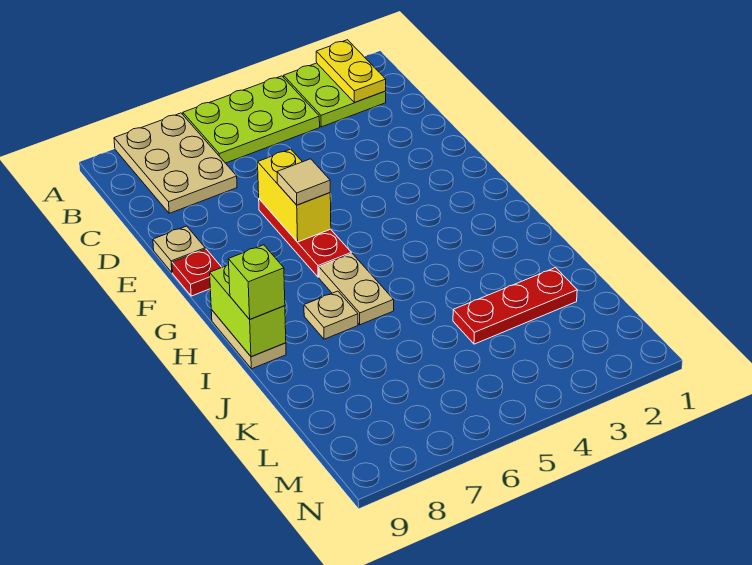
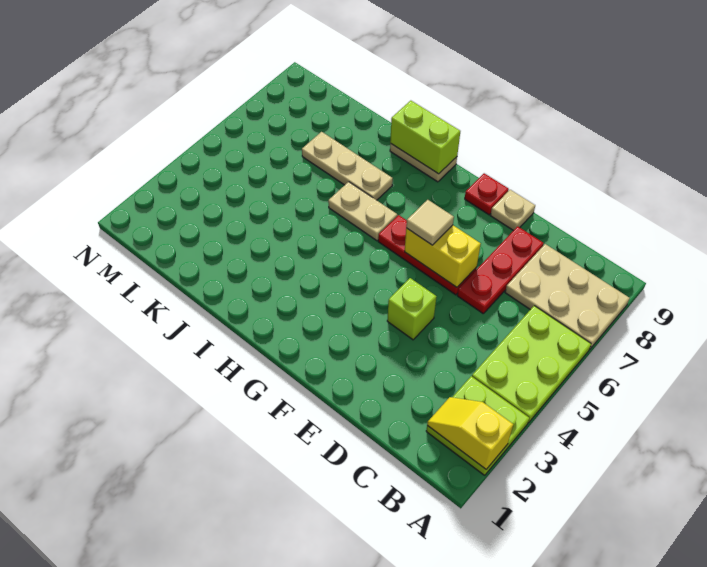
yellow 1x2 plate [316,40,386,102] -> yellow 1x2 slope [427,397,513,469]
tan 1x1 plate [304,291,358,339] -> tan 1x3 plate [302,132,393,200]
lime 1x1 brick [228,245,285,319] -> lime 1x1 brick moved to [387,278,437,340]
red 1x3 plate [453,268,577,344] -> red 1x3 plate moved to [457,226,544,313]

